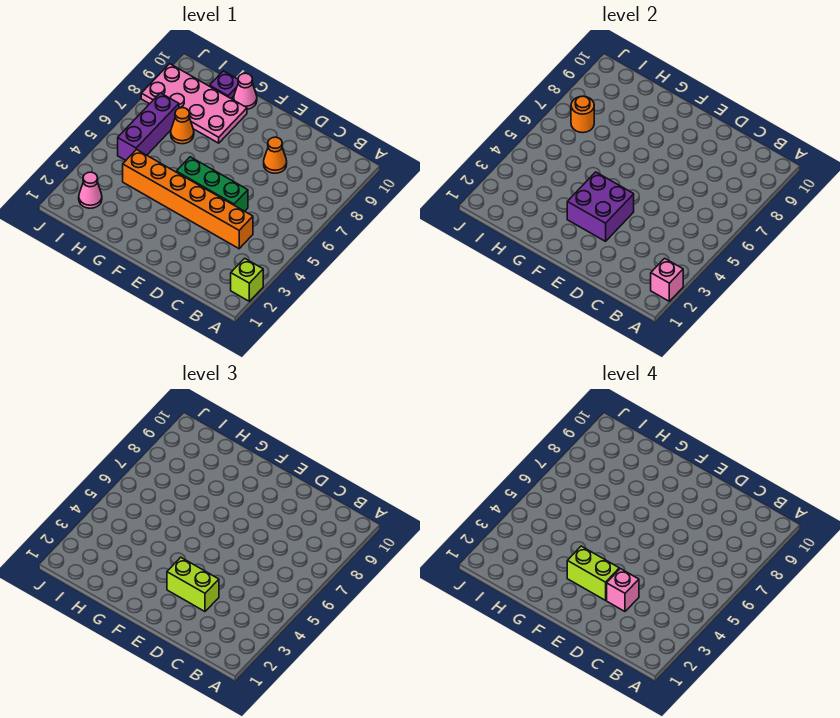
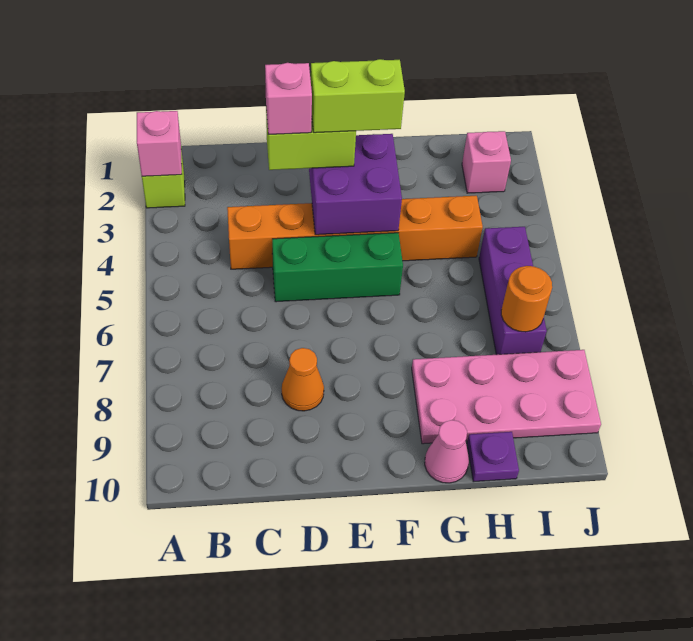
orange 1x1 cone [171,108,194,144] -> none
pink 1x1 cone [79,172,102,208] -> pink 1x1 brick [462,131,511,193]

